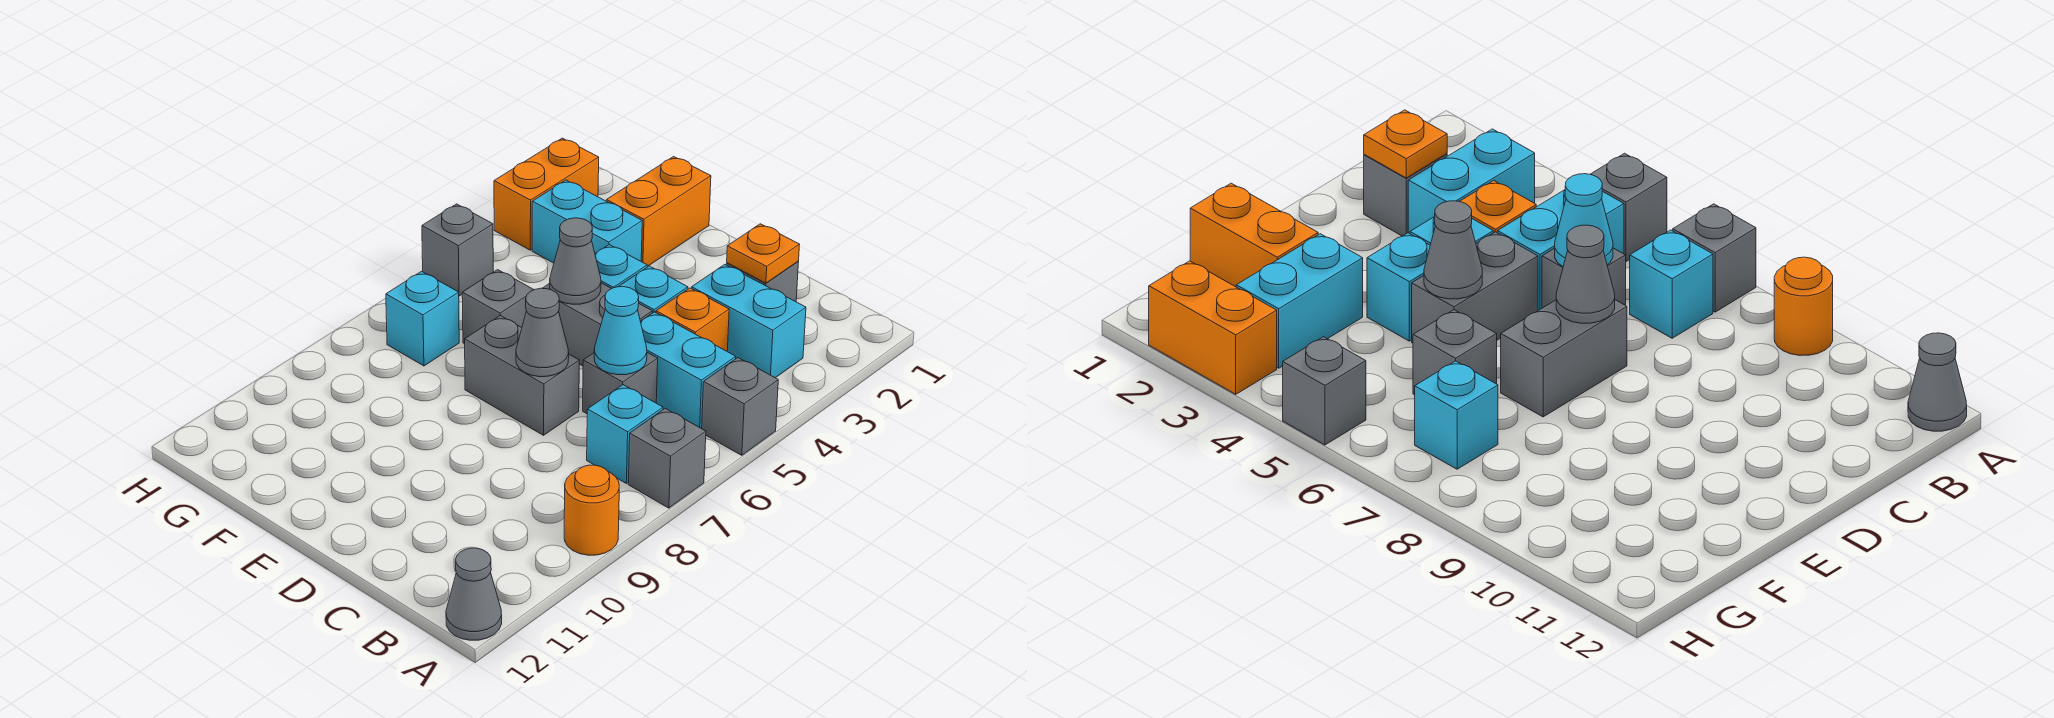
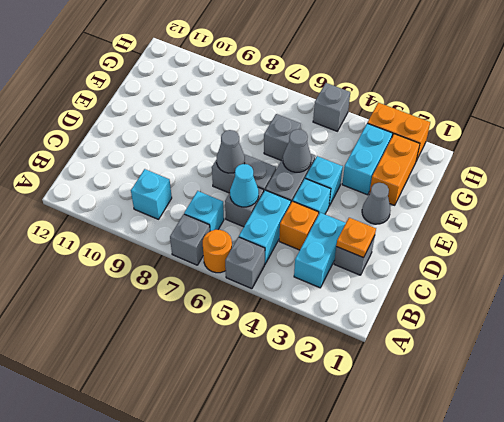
orange 1x1 round brick [564,465,619,555] -> orange 1x1 round brick moved to [203,230,232,273]
grey 1x1 cone [446,548,502,640] -> grey 1x1 cone moved to [362,183,391,224]
grey 1x2 brick [465,316,579,435] -> grey 1x2 brick turned to [212,154,276,193]
orange 1x2 brick [606,157,711,267] -> orange 1x2 brick turned to [369,134,420,205]
cyan 1x1 brick [386,271,459,366] -> cyan 1x1 brick moved to [131,169,172,219]

